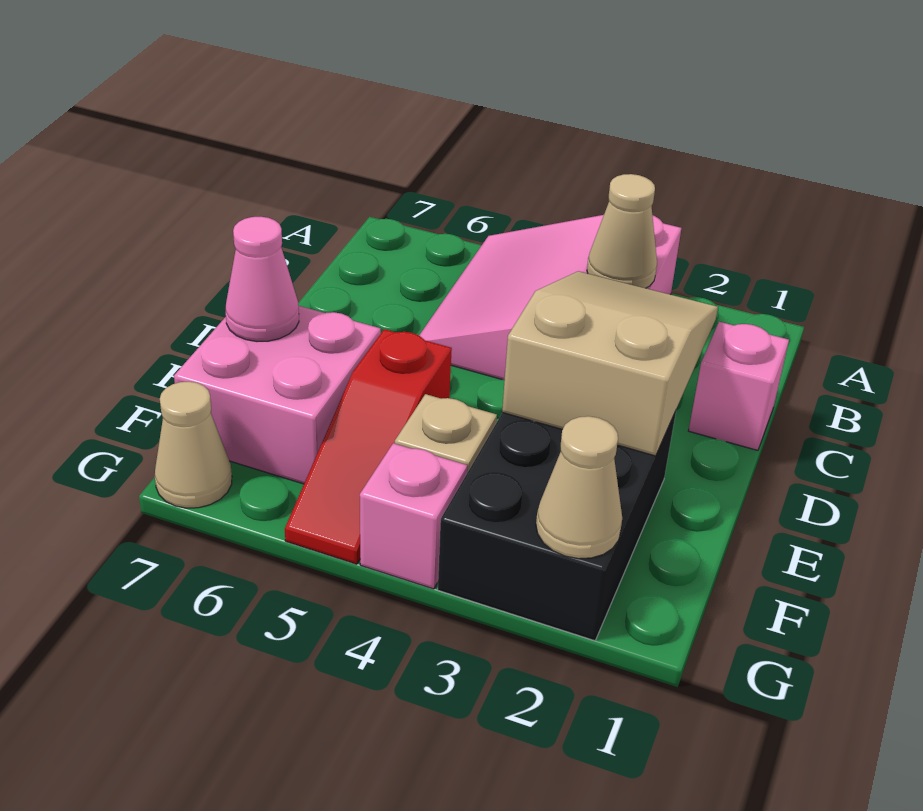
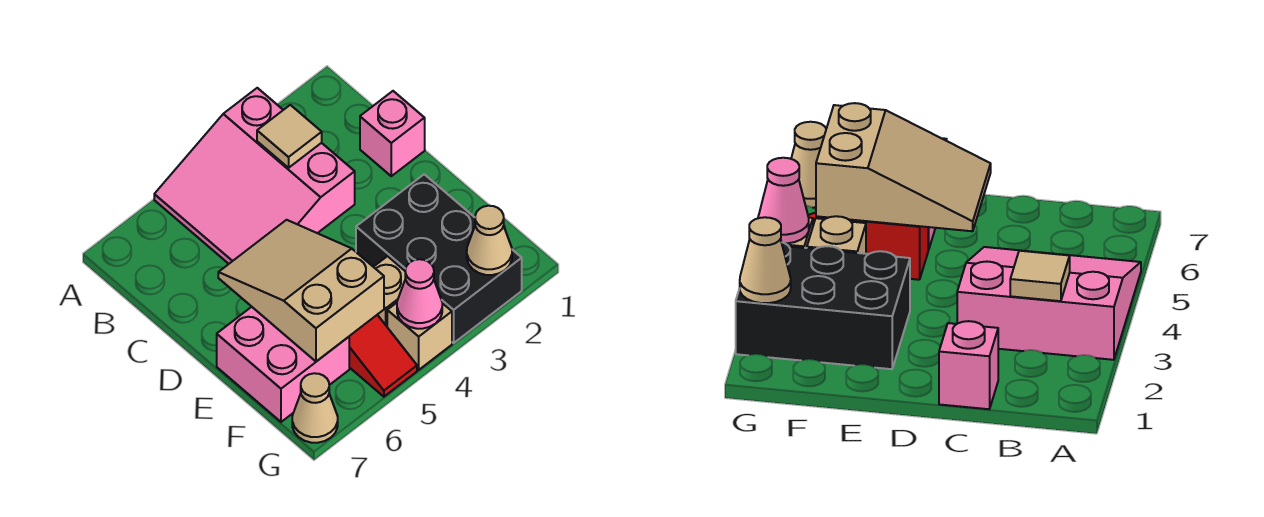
tan 1x1 cone [587,174,657,288] -> tan 1x1 tile [257,105,322,168]
tan 2x3 slope [502,271,718,456] -> tan 2x3 slope moved to [218,220,384,361]
pink 1x1 cone [225,217,299,341] -> pink 1x1 cone moved to [397,259,442,329]
pink 1x1 brick [360,443,467,589] -> tan 1x1 brick [387,303,452,370]

